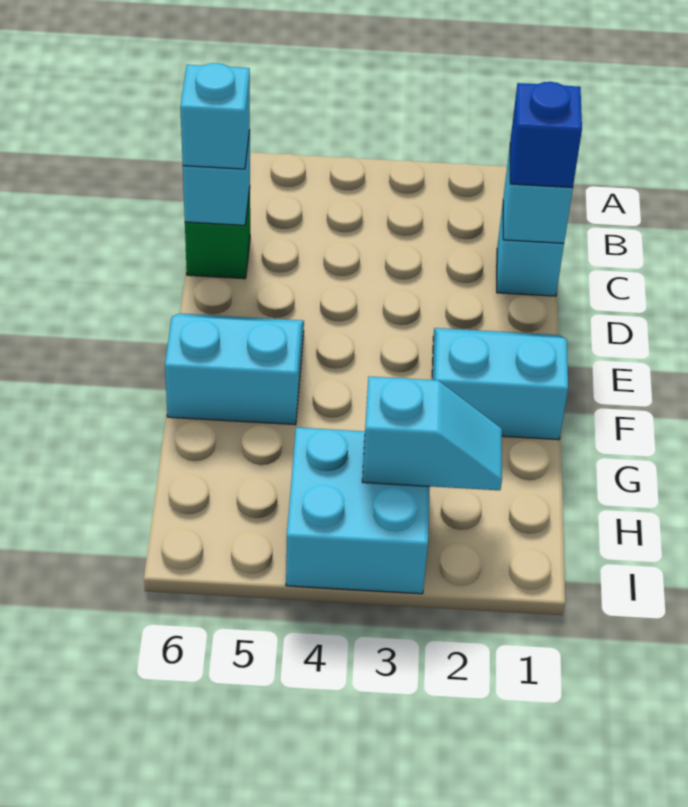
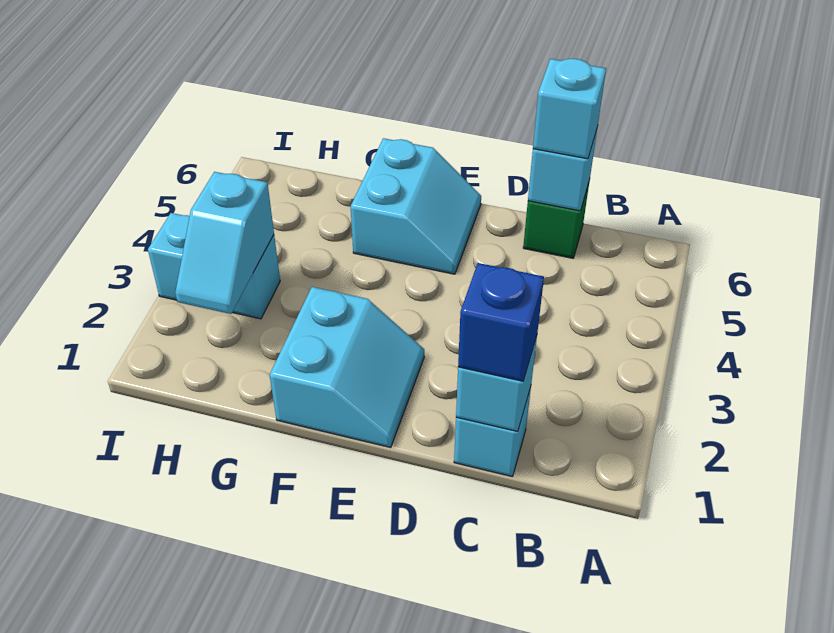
cyan 2x2 brick [286,428,430,594] -> cyan 1x2 brick [148,213,280,319]

